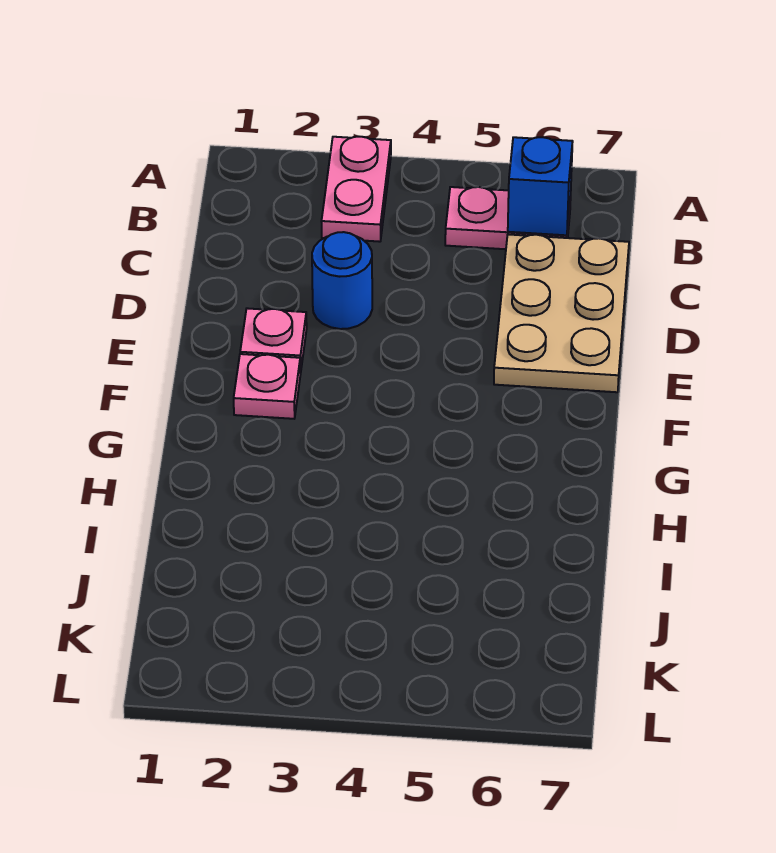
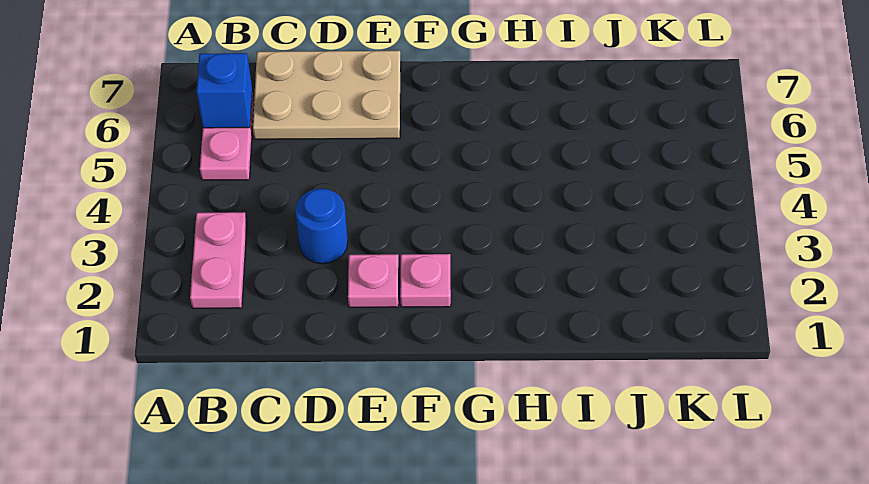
pink 1x2 plate [321,137,391,242] -> pink 1x2 plate turned to [190,212,247,308]

